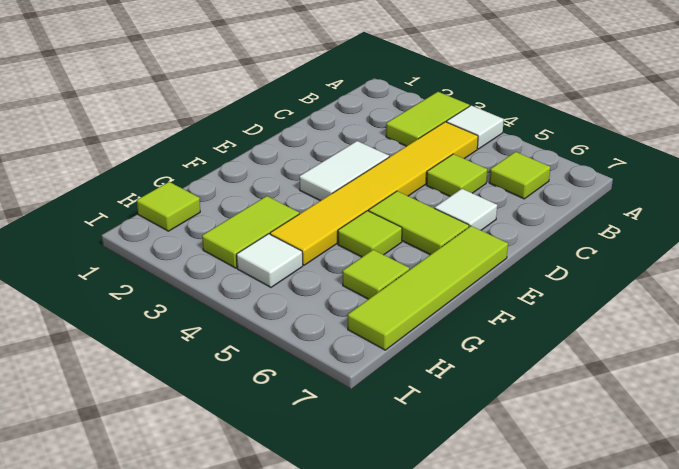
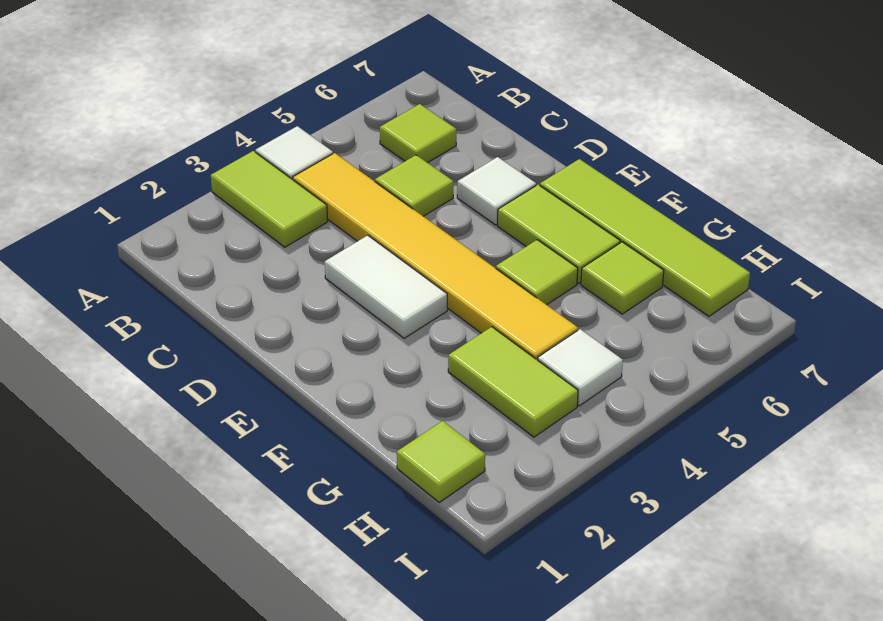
lime 1x2 tile [369,191,469,255] -> lime 1x2 tile turned to [498,185,620,284]

